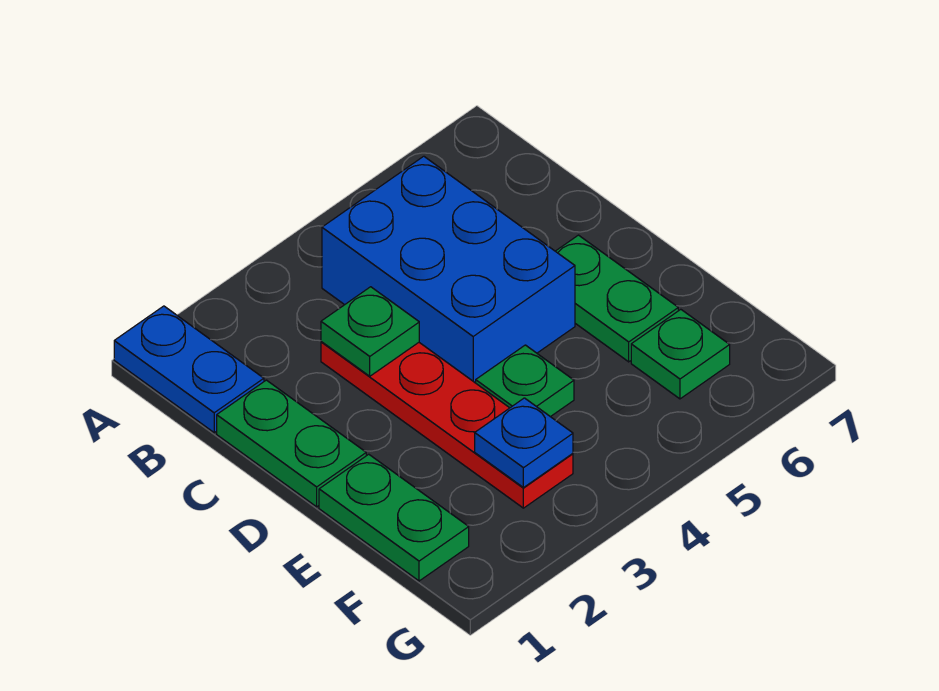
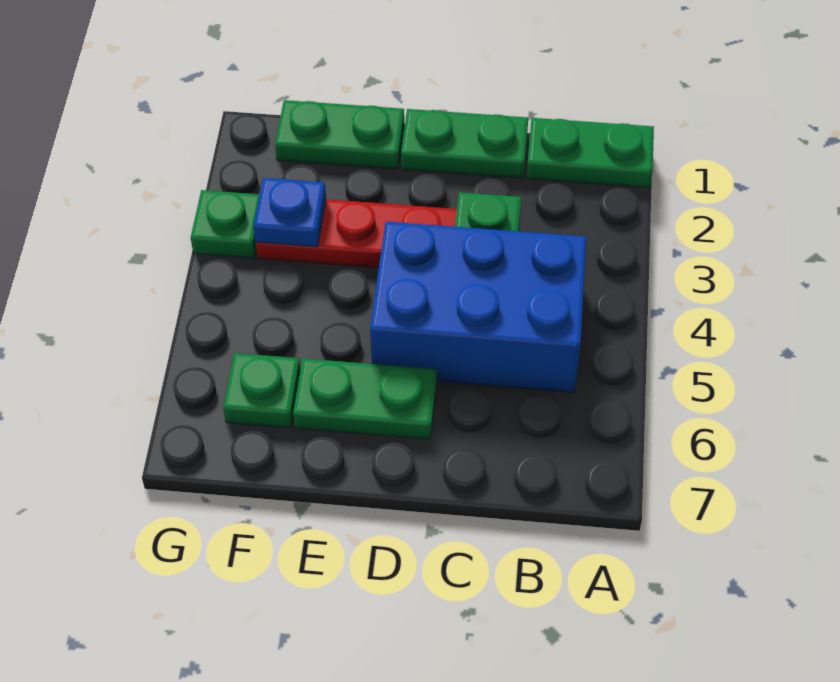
blue 1x2 plate [114,306,264,433] -> green 1x2 plate [527,118,654,188]
green 1x1 plate [476,345,574,417] -> green 1x1 plate moved to [191,190,260,258]

